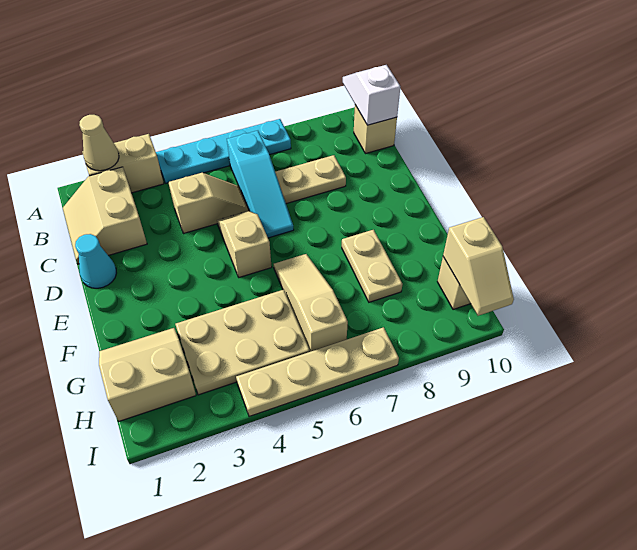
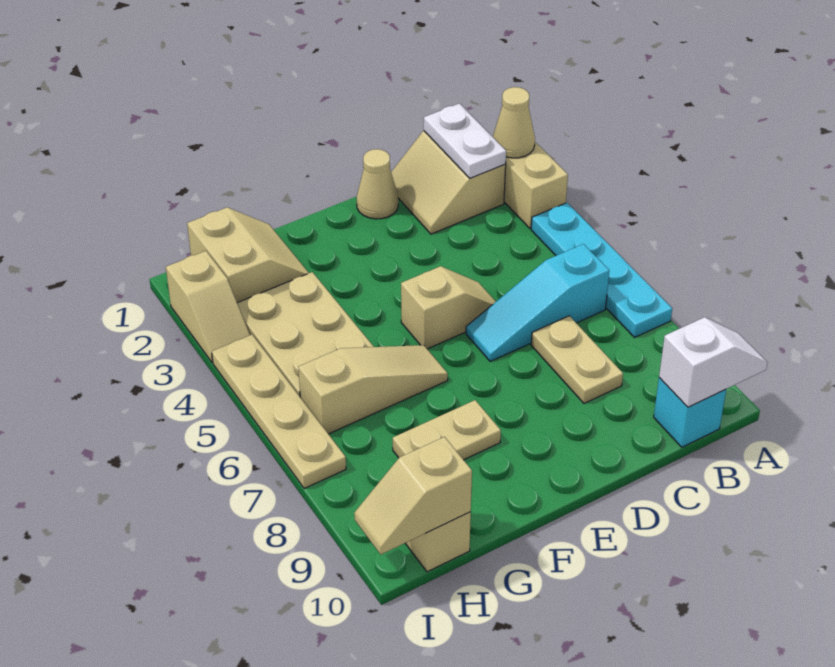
tan 2x2 slope [63,167,147,264] -> tan 2x2 slope turned to [391,131,506,234]
none -> white 1x2 plate [424,104,506,178]
tan 1x1 brick [354,105,397,154] -> cyan 1x1 brick [654,378,726,447]
tan 1x2 slope [168,173,249,233] -> tan 1x2 slope moved to [166,251,250,363]
cyan 1x1 cone [75,234,116,288] -> tan 1x1 cone [357,149,398,219]

